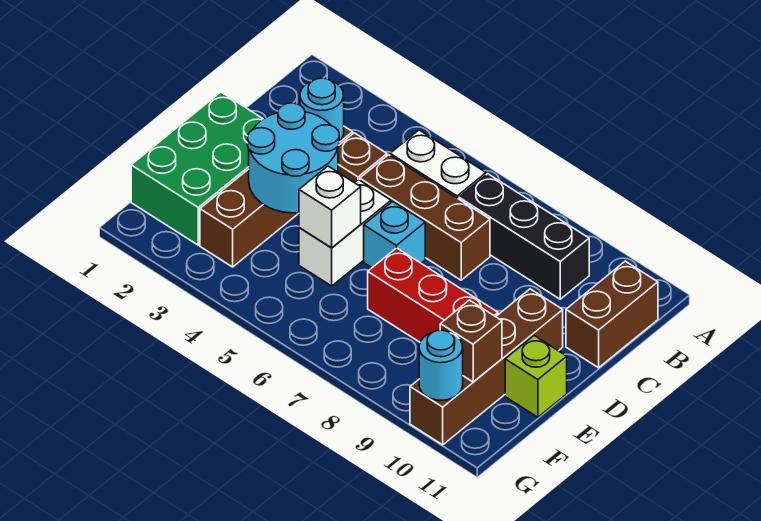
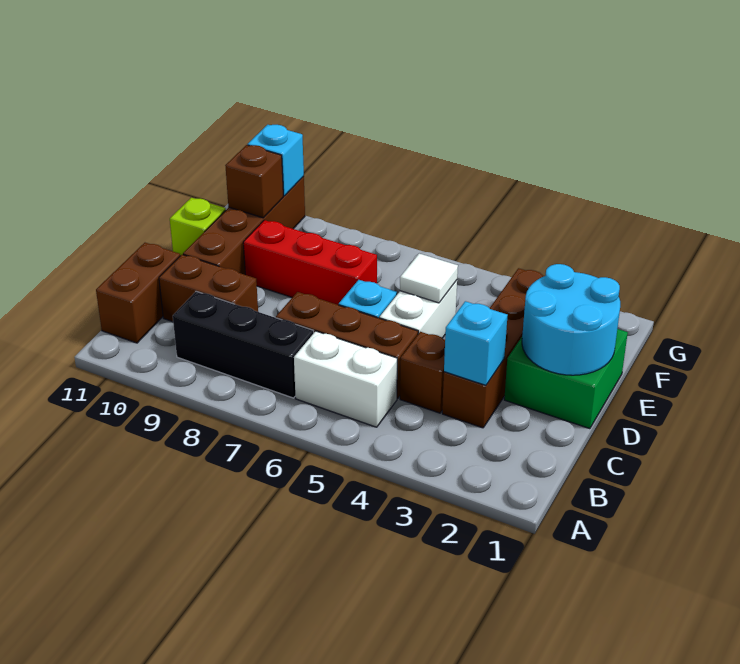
cyan 1x1 round brick [300,78,344,142] -> cyan 1x1 brick [444,301,508,385]
none -> brown 1x2 brick [159,255,258,322]
green 2x3 brick [131,92,263,245] -> green 2x2 brick [504,329,628,429]
cyan 2x2 round brick [248,103,339,213] -> cyan 2x2 round brick moved to [522,264,620,375]
white 1x1 brick [299,166,361,248] -> white 1x1 tile [400,254,458,303]
cyan 1x1 round brick [419,330,463,400] -> cyan 1x1 brick [247,125,304,196]

